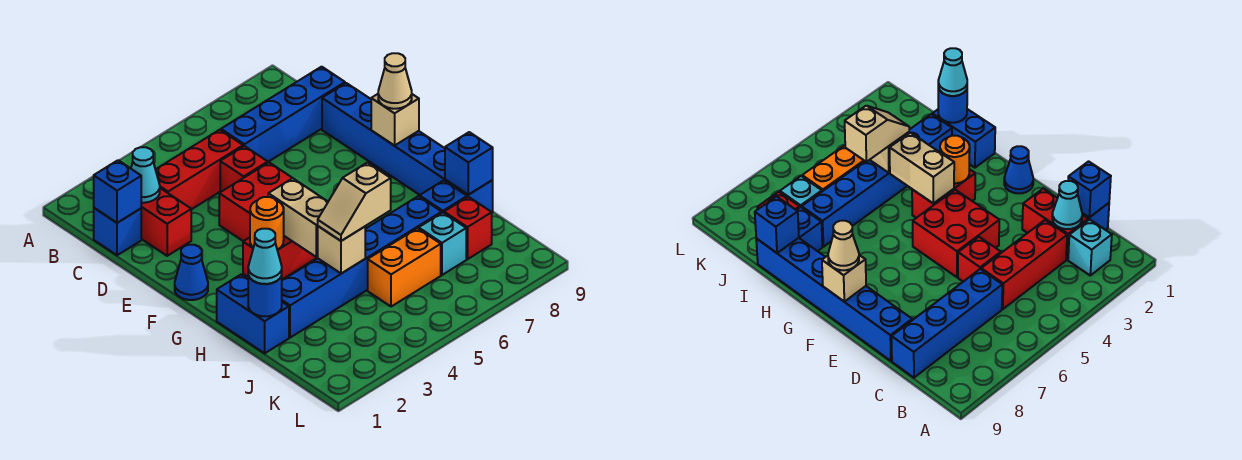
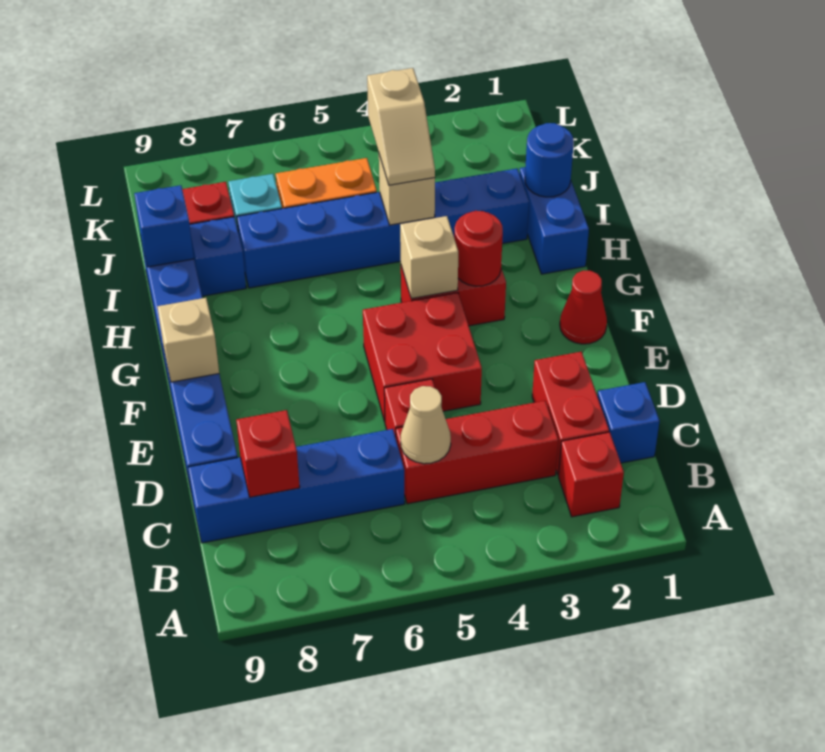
cyan 1x1 brick [1068,219,1112,275] -> red 1x1 brick [559,432,624,517]
blue 1x1 brick [94,160,141,223] -> none
cyan 1x1 cone [131,147,160,203] -> none
none -> red 1x1 brick [236,410,300,497]
blue 1x1 cone [175,245,208,300] -> red 1x1 cone [560,271,607,344]
tan 1x1 cone [378,53,412,109] -> tan 1x1 cone moved to [401,386,451,464]
orange 1x1 round brick [250,197,284,250] -> red 1x1 round brick [454,211,503,286]
tan 1x2 brick [268,178,328,257] -> tan 1x1 brick [400,216,458,299]
cyan 1x1 cone [248,229,282,284] -> none
tan 1x2 slope [318,163,391,241] -> tan 1x2 slope turned to [367,68,435,185]

